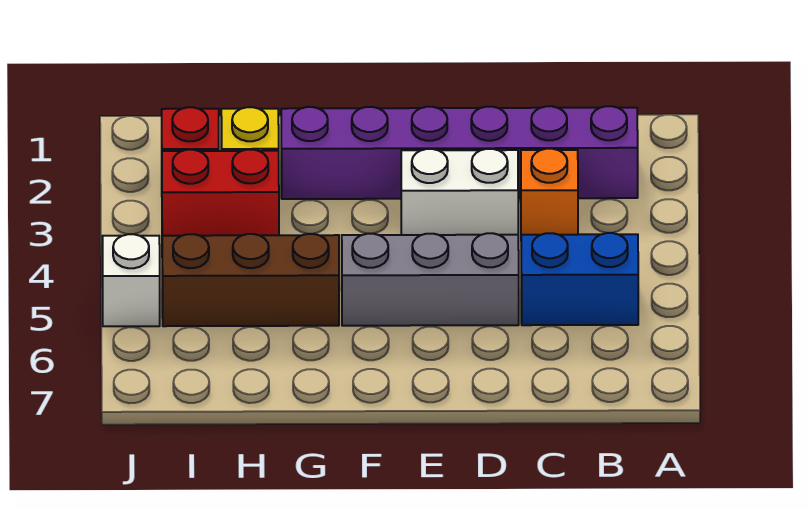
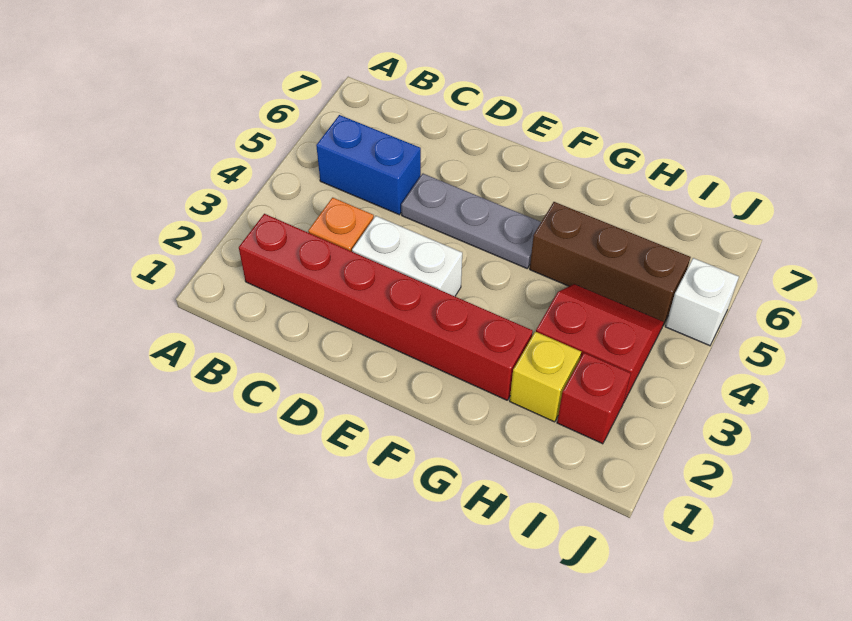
purple 1x6 brick [281,106,638,199] -> red 1x6 brick [239,214,533,400]
grey 1x3 brick [342,233,519,326] -> grey 1x3 plate [401,174,541,268]

